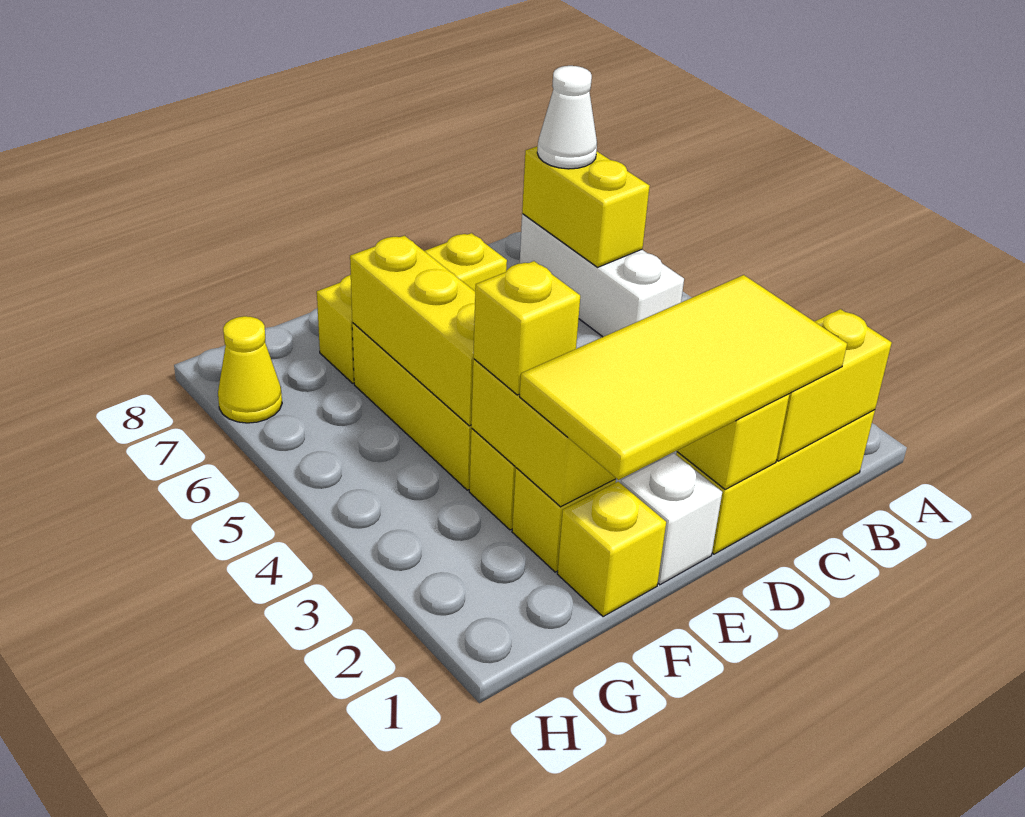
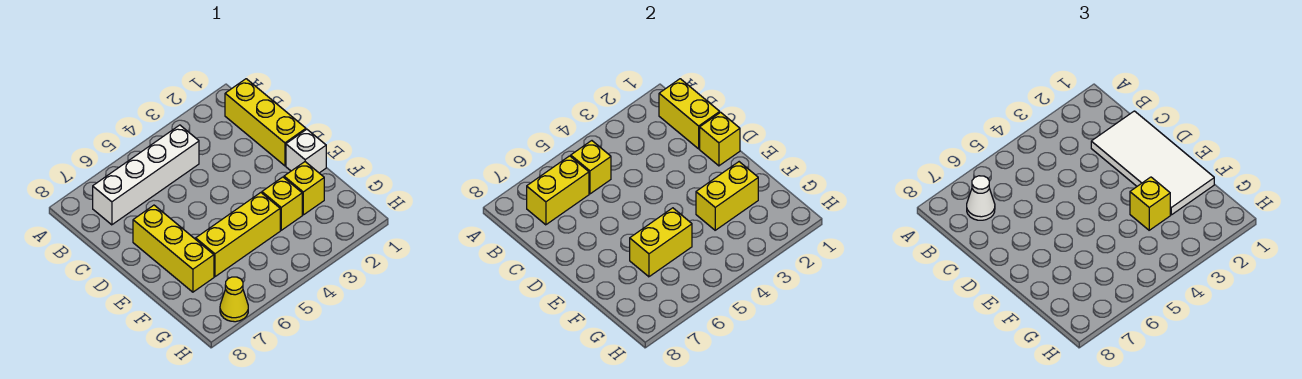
white 1x3 brick [520,214,684,337] -> white 1x4 brick [93,125,199,225]
yellow 2x4 tile [520,275,847,480] -> white 2x4 tile [1091,111,1214,215]
yellow 1x1 brick [557,482,666,617] -> yellow 1x1 brick moved to [571,141,611,194]
yellow 1x3 brick [350,236,475,426] -> yellow 1x2 brick [630,208,692,277]

